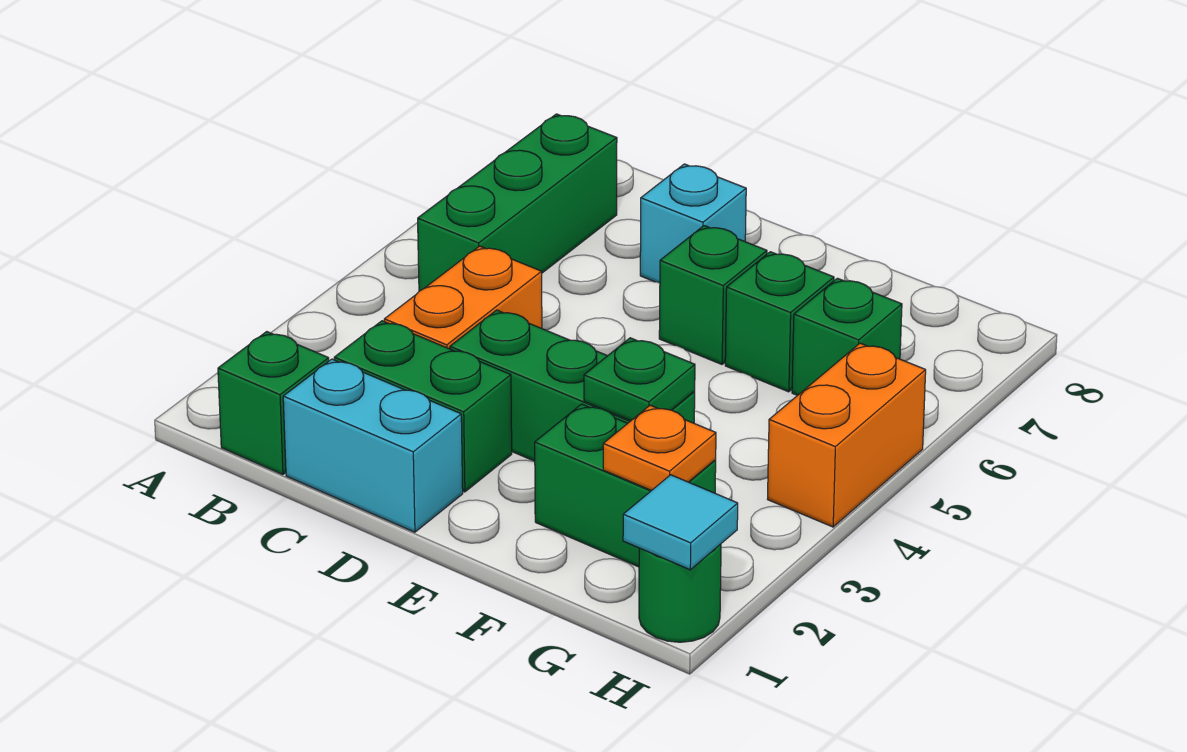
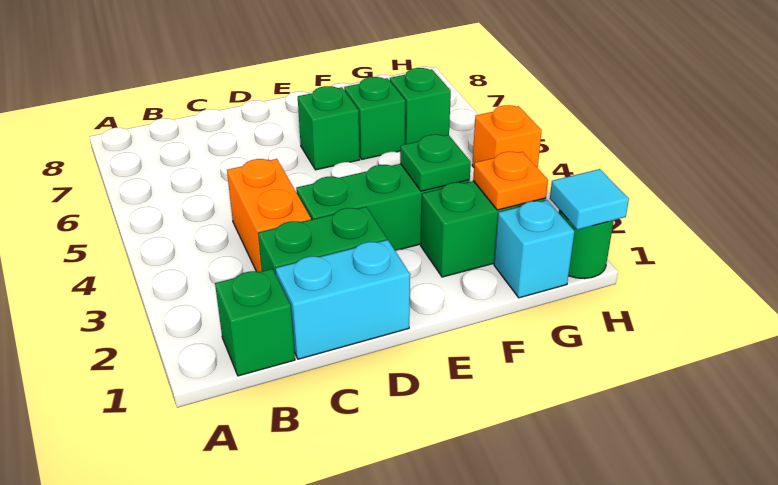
green 1x3 brick [418,114,617,291] -> none
cyan 1x1 brick [640,164,746,283] -> cyan 1x1 brick moved to [494,200,574,298]
orange 1x2 brick [768,343,926,527] -> orange 1x1 brick [472,105,542,168]

